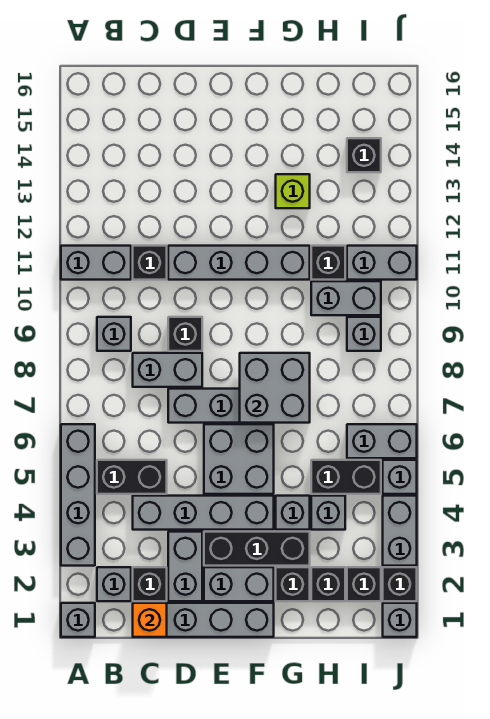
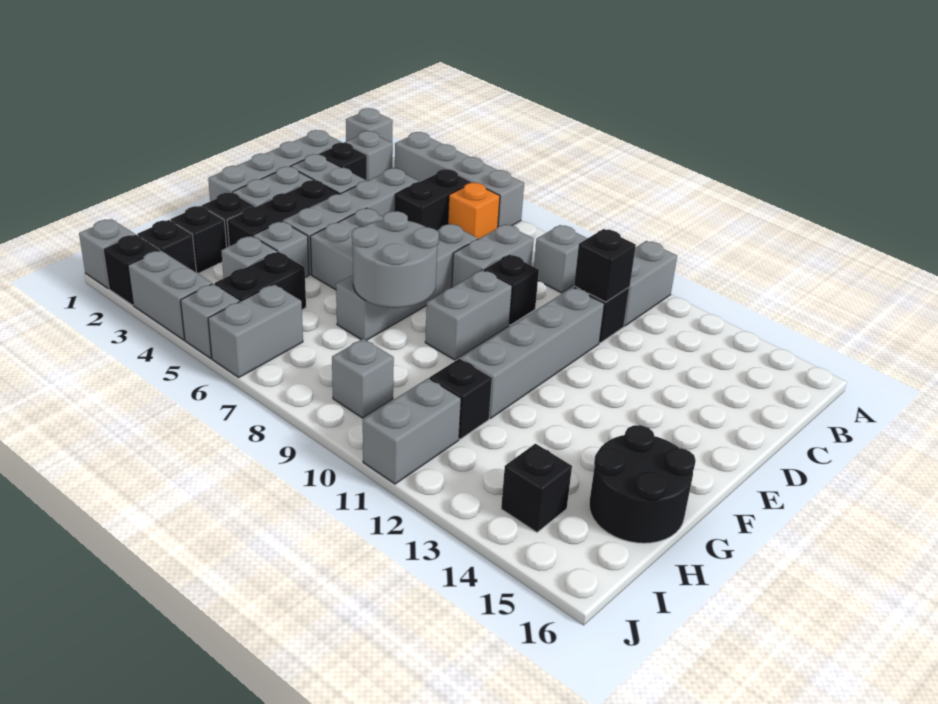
orange 1x1 brick [133,603,167,637] -> orange 1x1 brick moved to [448,183,500,239]
none -> black 1x1 brick [574,229,636,302]
grey 2x2 brick [240,353,310,423] -> grey 2x2 round brick [352,211,439,308]
lime 1x1 brick [276,174,310,208] -> none
none -> black 2x2 round brick [589,425,696,543]
grey 1x2 brick [311,281,381,315] -> grey 1x2 brick moved to [425,270,512,360]

